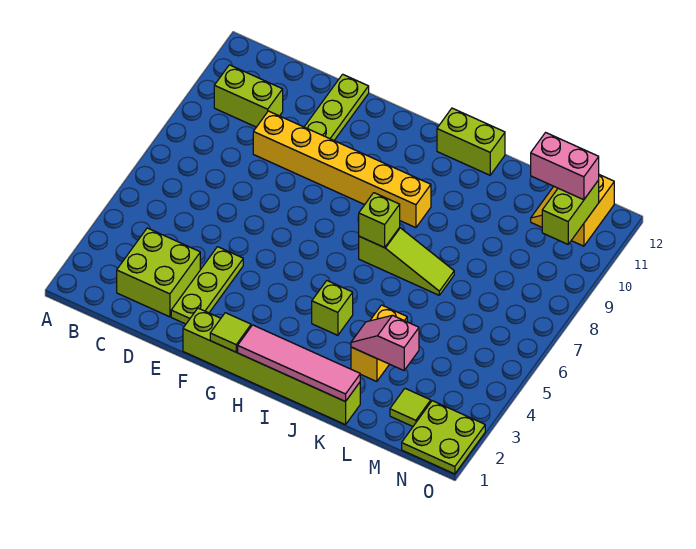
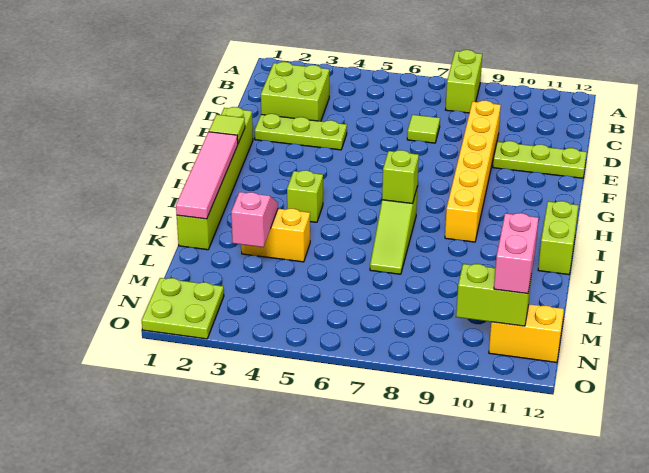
lime 1x2 brick [214,65,283,127] -> lime 1x2 brick moved to [446,50,482,113]
lime 1x1 tile [390,389,431,426] -> lime 1x1 tile moved to [407,115,440,143]

